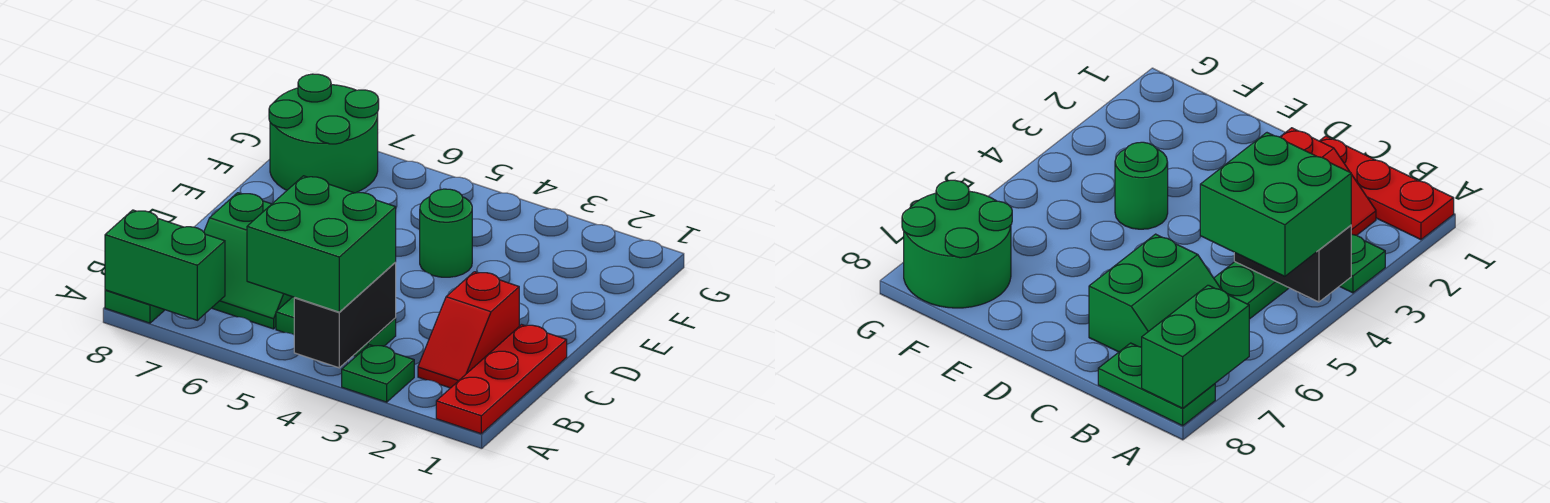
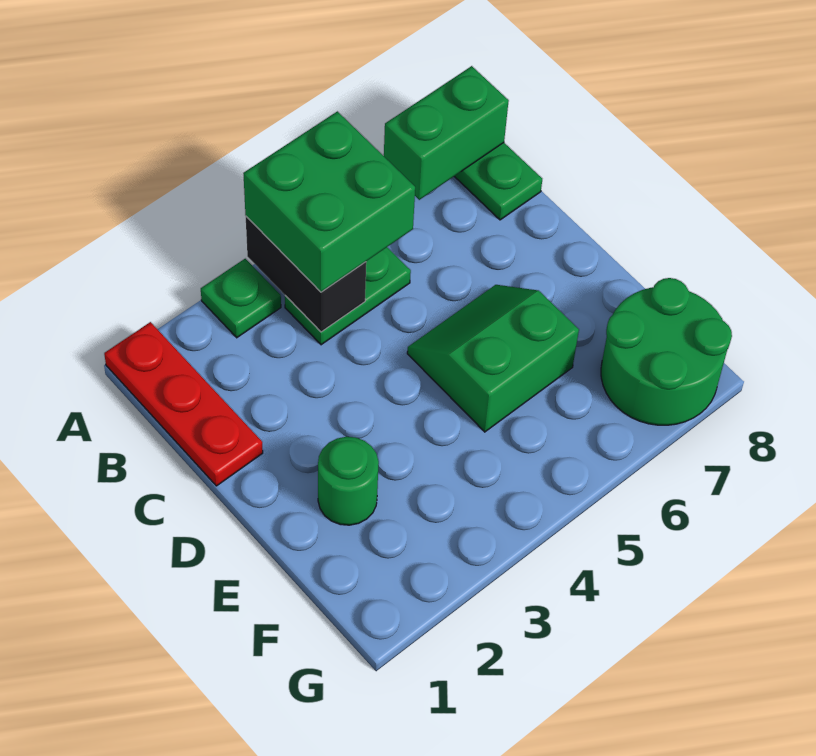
red 1x2 slope [418,272,519,388] -> none
green 2x2 slope [204,193,292,329] -> green 2x2 slope moved to [407,285,579,432]
green 1x1 round brick [420,189,472,277] -> green 1x1 round brick moved to [318,437,379,525]

